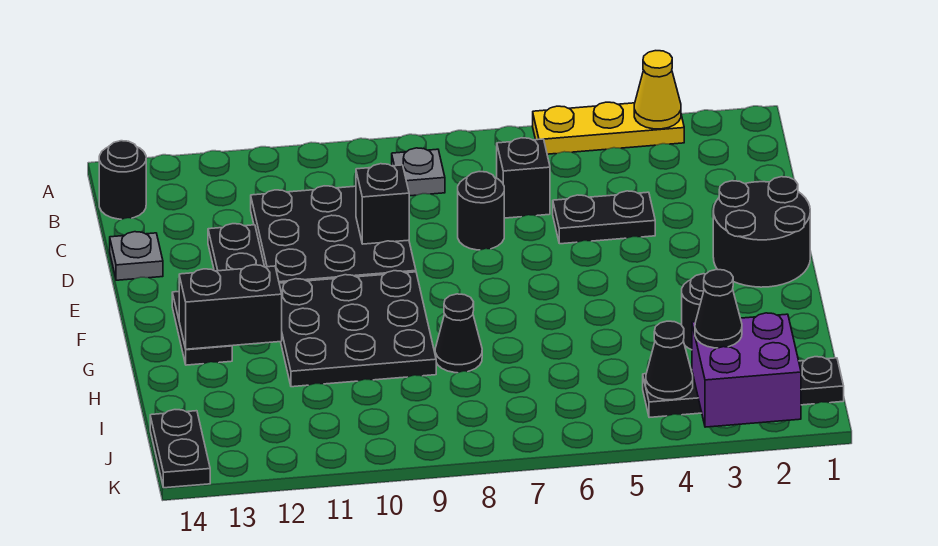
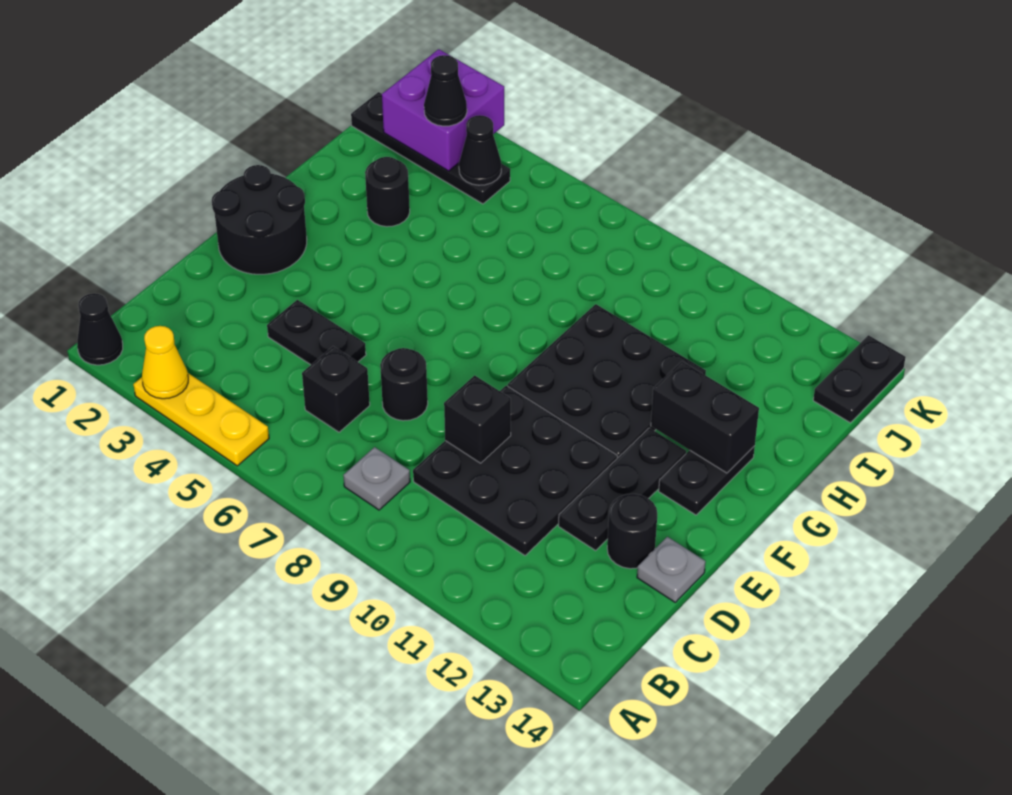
black 1x1 round brick [99,141,146,219] -> black 1x1 round brick moved to [607,494,657,569]
black 1x1 cone [435,294,482,373] -> black 1x1 cone moved to [77,293,123,365]

